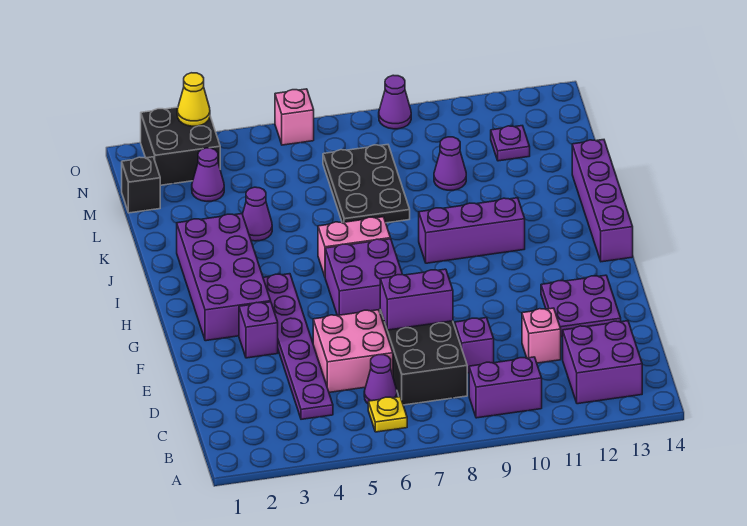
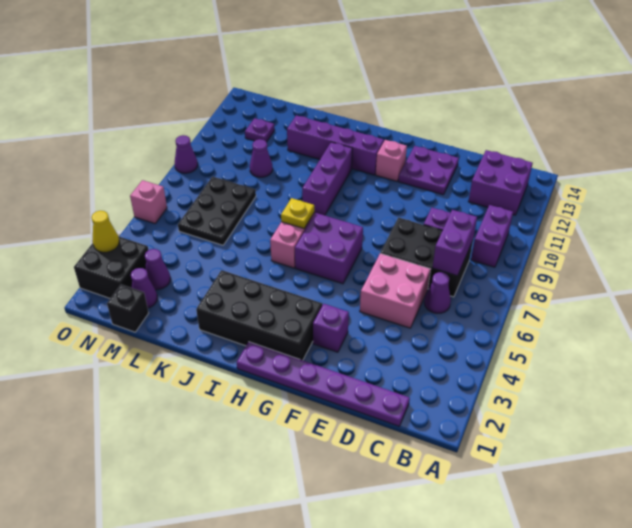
yellow 1x1 plate [368,397,407,432] -> yellow 1x1 plate moved to [281,198,314,228]
purple 1x6 plate [263,274,333,419] -> purple 1x6 plate moved to [237,342,410,426]
pink 1x1 brick [522,308,561,363] -> pink 1x1 brick moved to [376,140,407,181]
purple 1x2 brick [380,269,453,330] -> purple 1x2 brick moved to [432,210,477,276]
purple 2x4 brick [177,214,271,341] -> black 2x4 brick [196,270,322,360]
purple 1x4 brick [572,140,633,262] -> purple 1x4 brick moved to [287,115,384,175]
purple 1x1 cone [243,187,272,241] -> purple 1x1 cone moved to [131,268,157,308]
black 2x3 plate [323,145,410,223] -> black 2x3 plate turned to [178,177,256,245]

